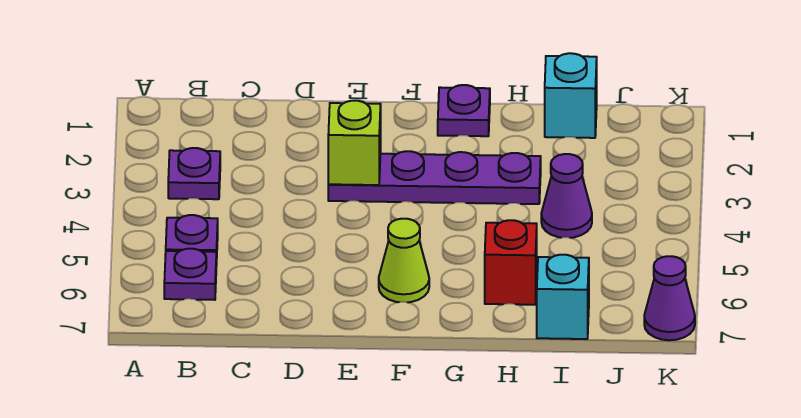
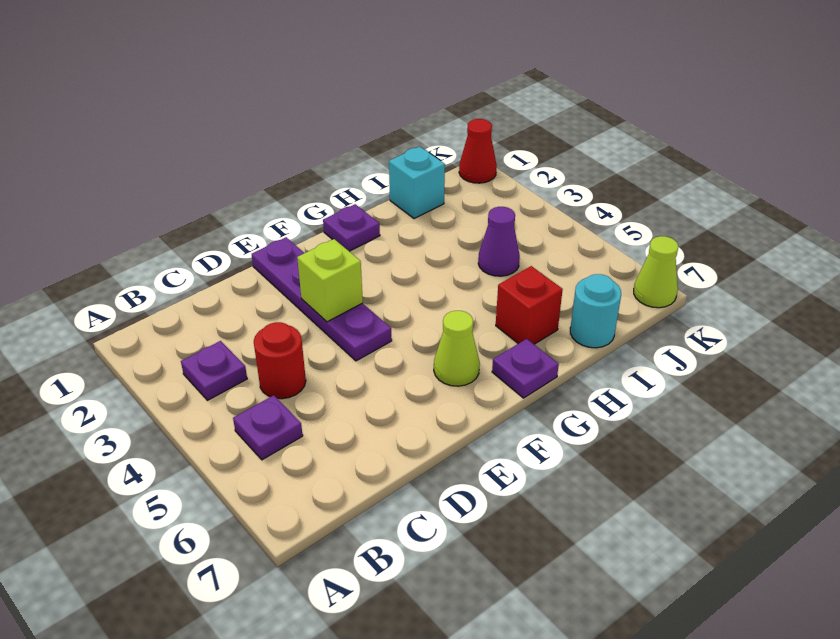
purple 1x1 plate [164,249,216,300] -> purple 1x1 plate moved to [492,339,559,398]
none -> red 1x1 round brick [254,322,306,399]
purple 1x4 plate [328,151,541,204] -> purple 1x4 plate turned to [252,237,392,361]
cyan 1x1 brick [537,255,589,339] -> cyan 1x1 round brick [570,274,621,348]
none -> red 1x1 cone [459,119,497,183]
purple 1x1 cone [644,256,695,340] -> lime 1x1 cone [634,236,678,308]

